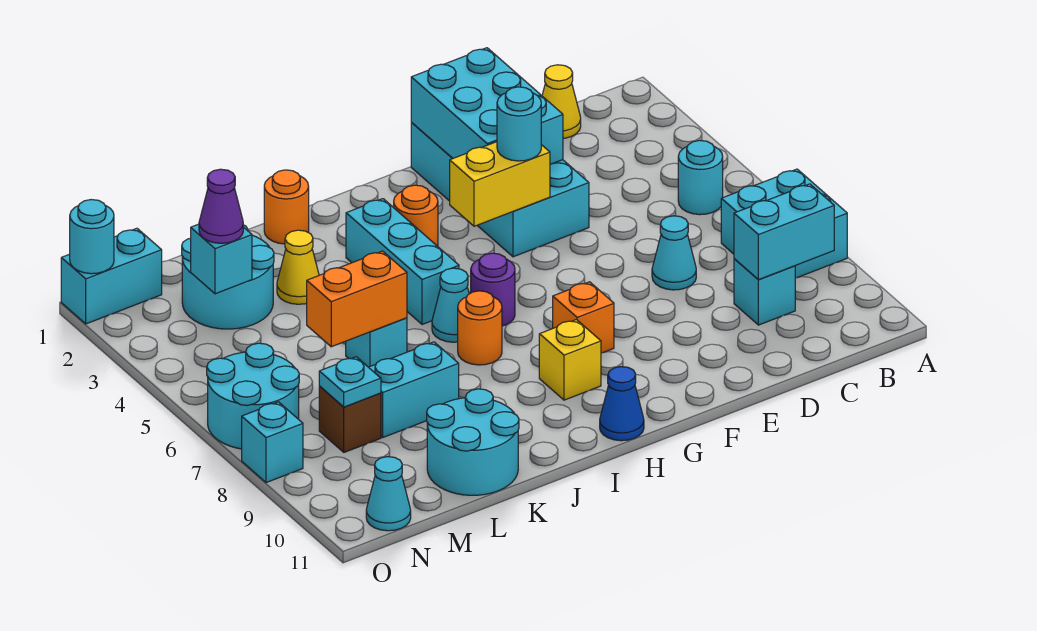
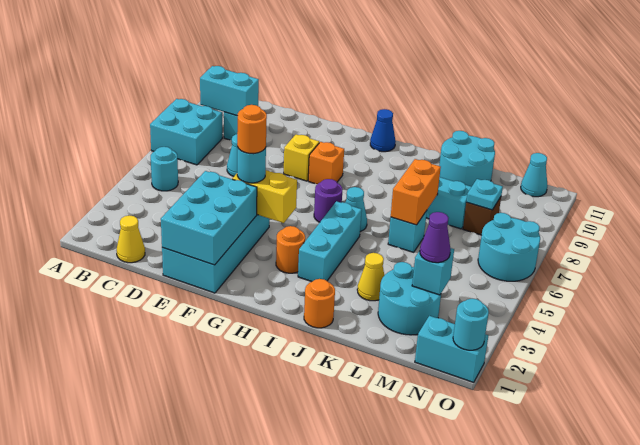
yellow 1x1 brick [539,320,601,400] -> yellow 1x1 brick moved to [284,134,319,181]
orange 1x1 round brick [458,291,502,365] -> orange 1x1 round brick moved to [237,105,267,154]
orange 1x2 brick [307,251,407,347] -> orange 1x2 brick turned to [391,159,441,225]
cyan 1x1 brick [242,402,303,483] -> none

